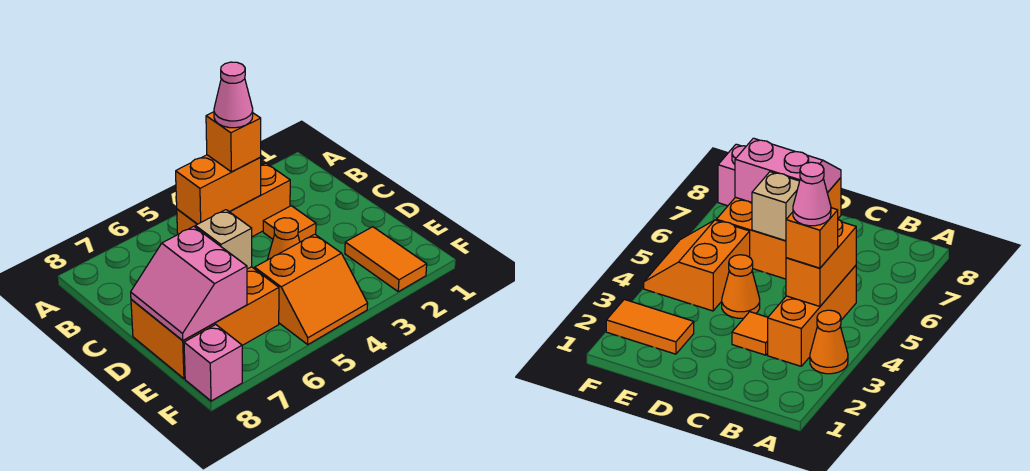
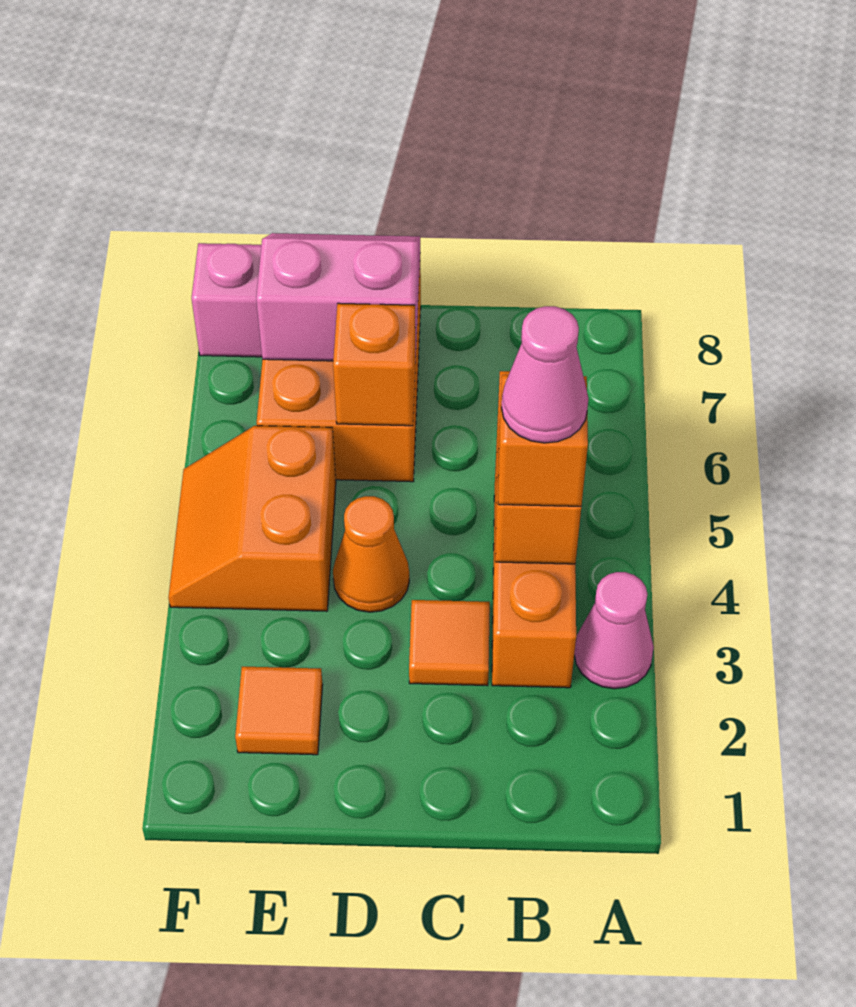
orange 1x1 cone [810,310,848,374] -> pink 1x1 cone [574,572,654,689]
tan 1x1 brick [195,210,252,269] -> orange 1x1 brick [333,303,415,426]
orange 1x2 tile [345,227,427,292] -> orange 1x1 tile [235,667,323,755]

